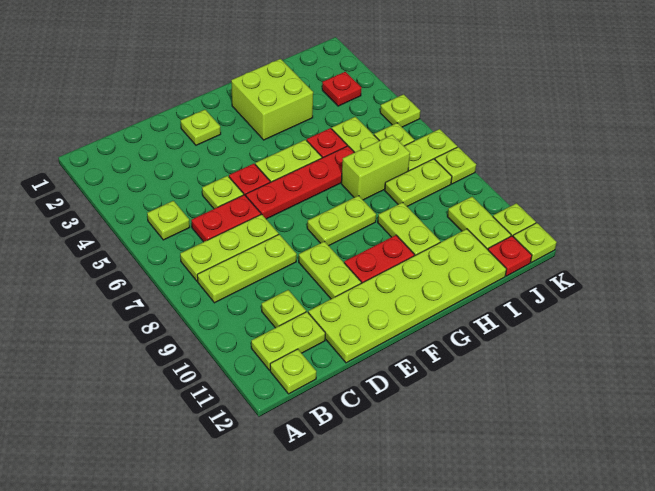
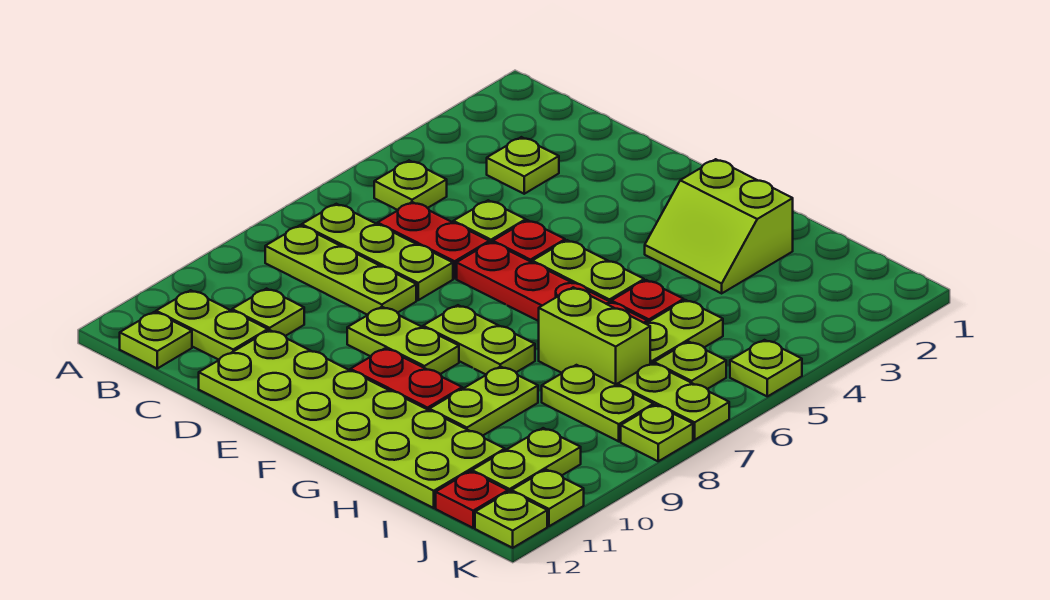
lime 1x1 plate [181,110,221,145] -> lime 1x1 plate moved to [487,137,559,194]
lime 1x2 plate [299,241,361,299] -> lime 1x2 plate turned to [347,307,459,374]
lime 2x2 brick [231,59,313,140] -> lime 2x2 slope [645,159,793,293]
red 1x1 plate [322,72,361,106] -> none

